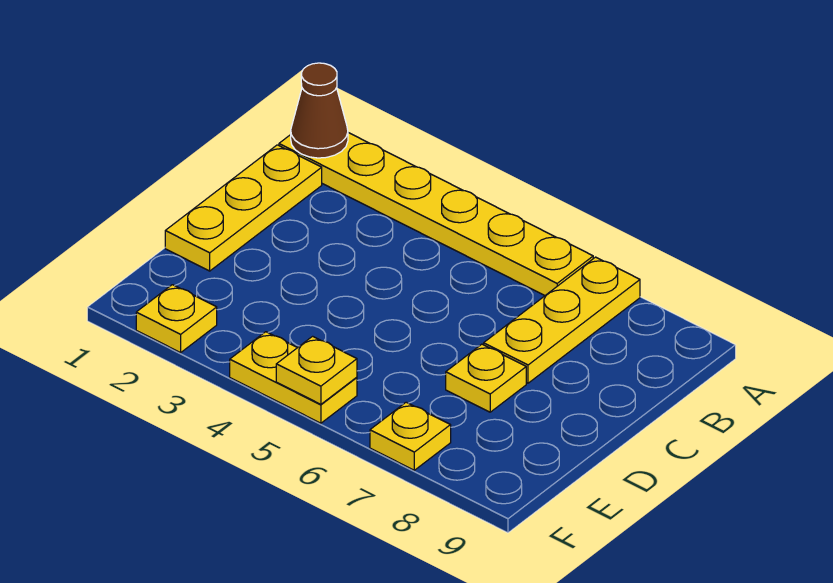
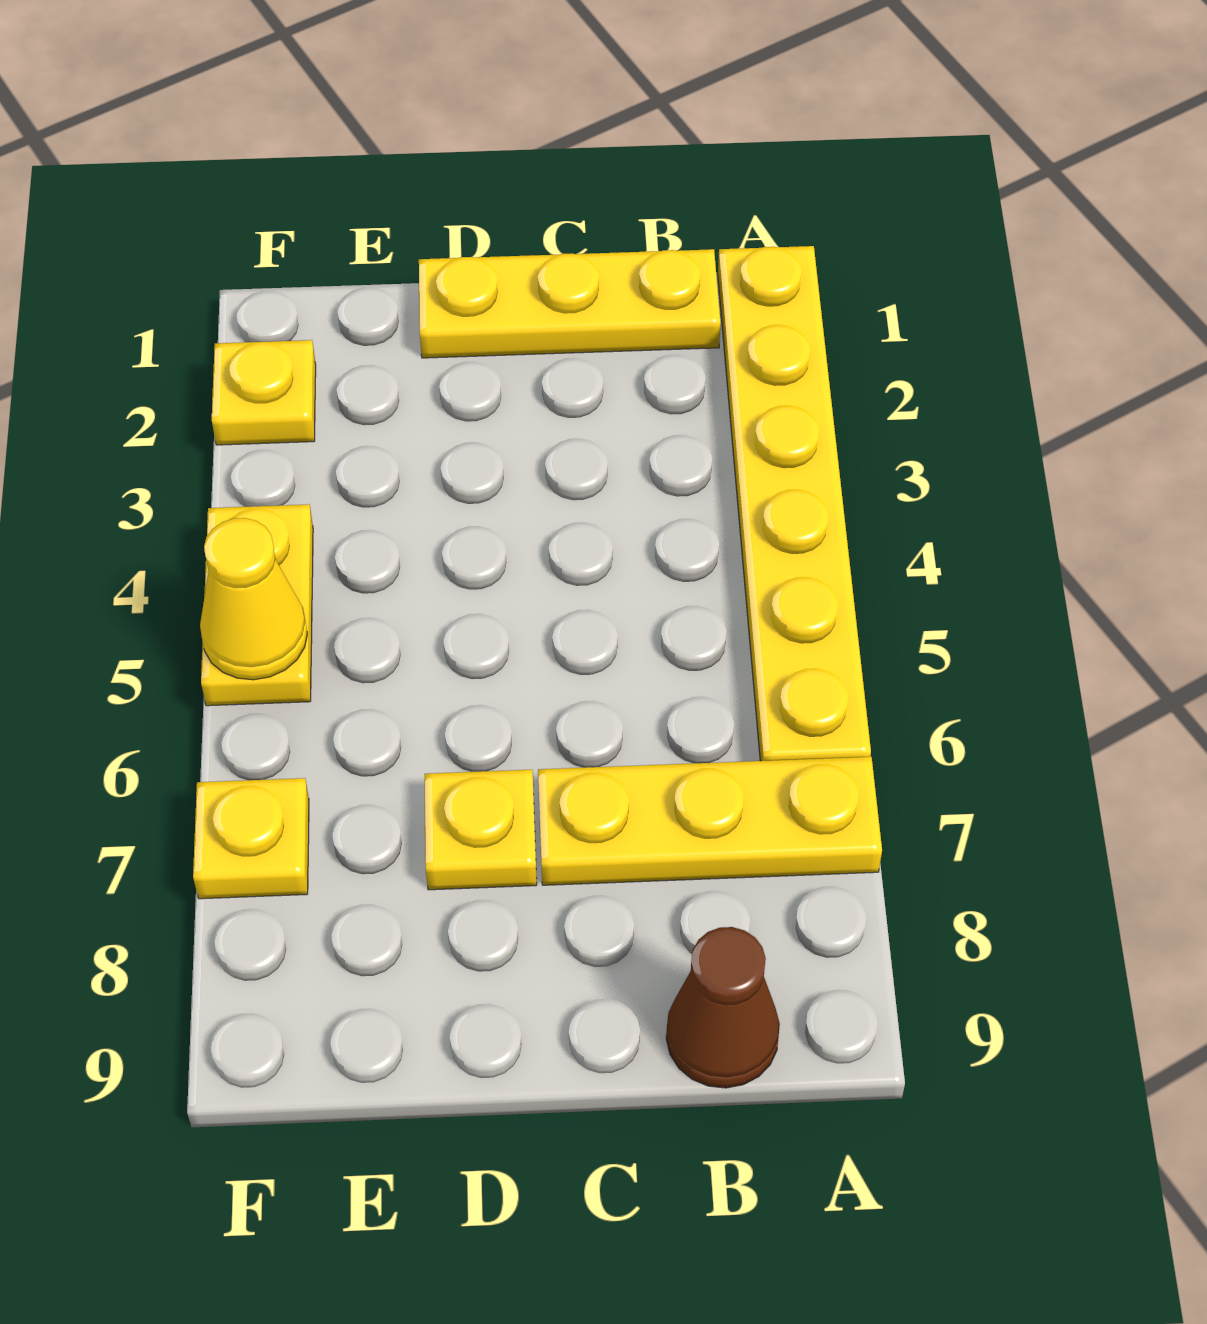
brown 1x1 cone [291,63,348,158] -> brown 1x1 cone moved to [666,927,780,1088]
yellow 1x1 plate [276,336,357,404] -> yellow 1x1 cone [200,518,307,680]

